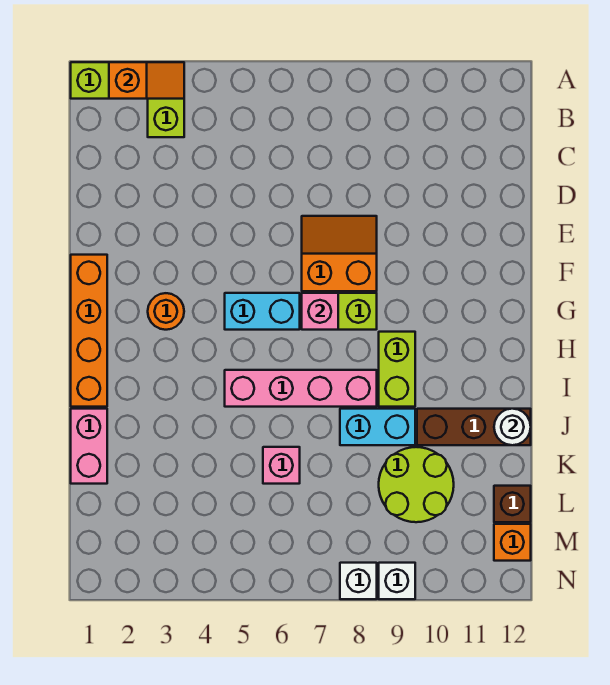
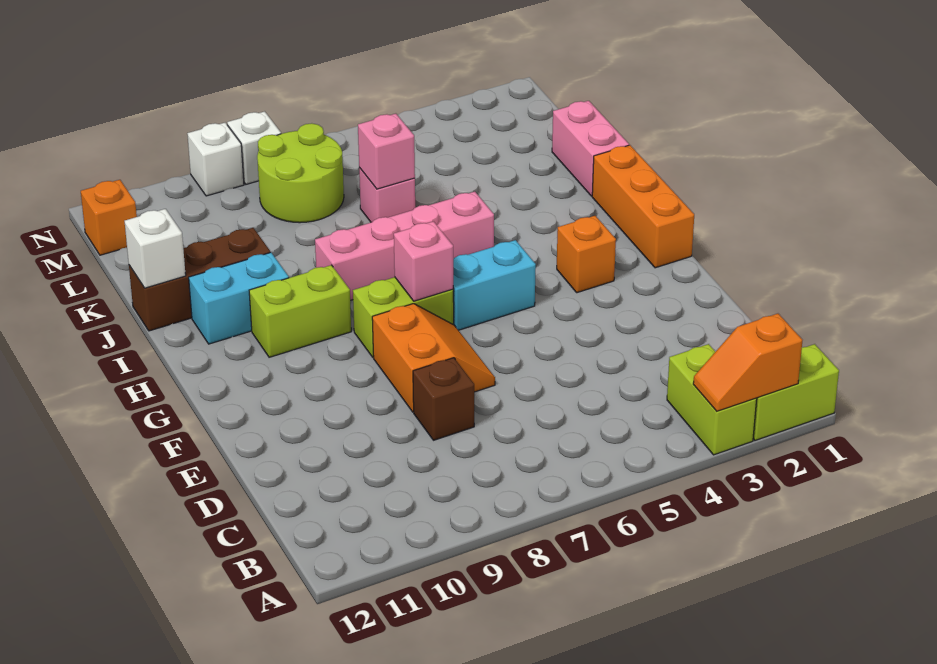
orange 2x2 slope [302,216,377,291] -> orange 2x2 slope turned to [372,304,495,412]
orange 1x4 brick [71,255,107,407] -> orange 1x3 brick [592,145,694,268]
orange 1x1 round brick [148,293,184,330] -> orange 1x1 brick [557,216,616,293]
lime 1x2 brick [379,332,415,407] -> lime 1x2 brick turned to [249,265,351,357]
cyan 1x2 brick [340,409,415,445] -> cyan 1x2 brick moved to [189,252,289,344]
white 1x1 round brick [494,409,531,445] -> white 1x1 brick [124,209,186,288]
none -> pink 1x1 brick [358,114,415,189]
lime 2x2 round brick [379,447,454,522] -> lime 2x2 round brick moved to [257,123,344,223]
brown 1x1 brick [494,486,531,522] -> brown 1x1 brick moved to [413,358,474,440]

